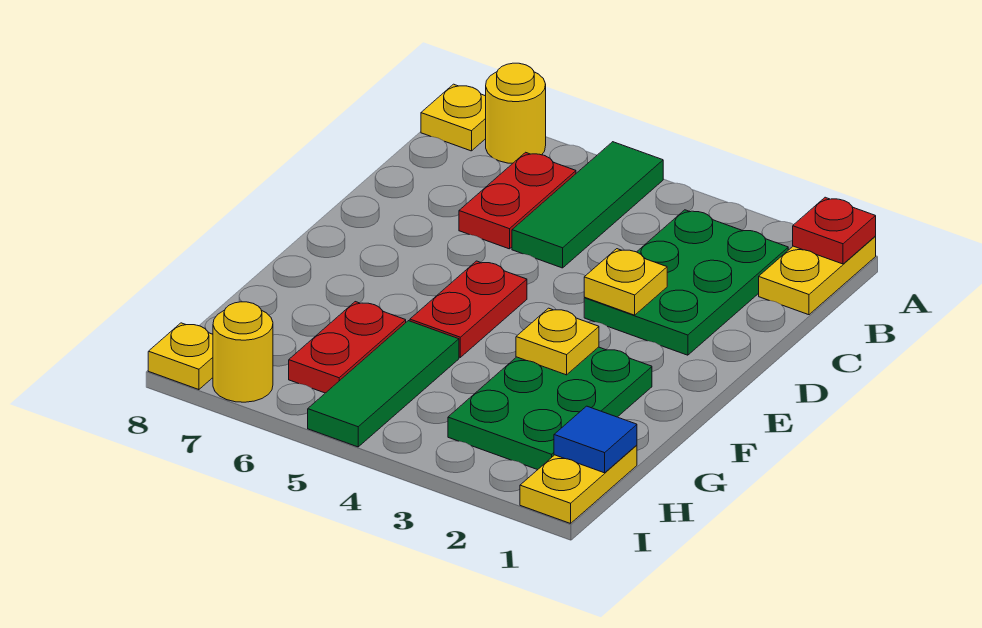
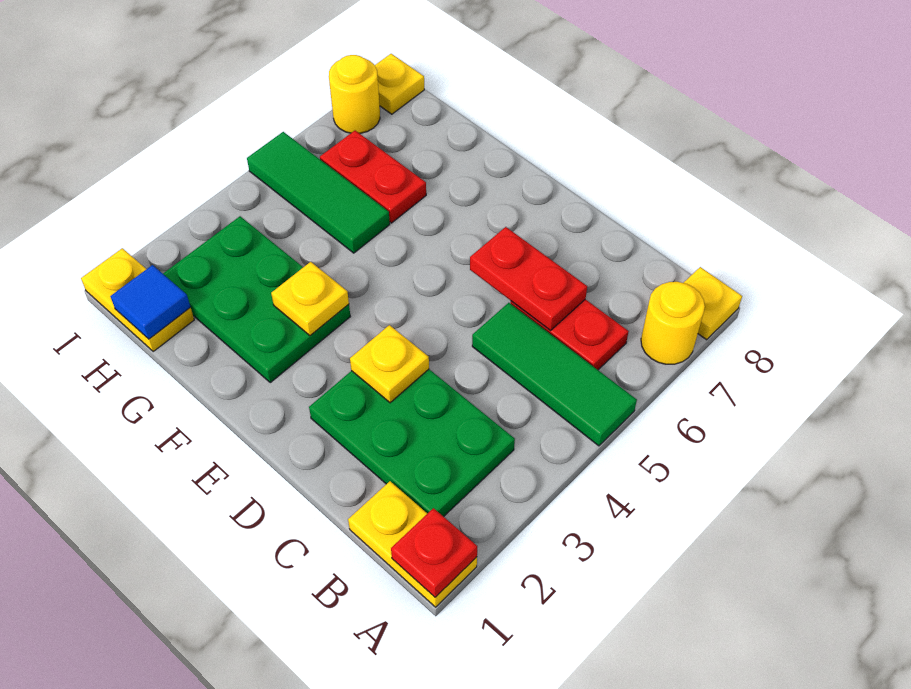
red 1x2 plate [410,261,527,357] -> red 1x2 plate moved to [470,227,587,330]

